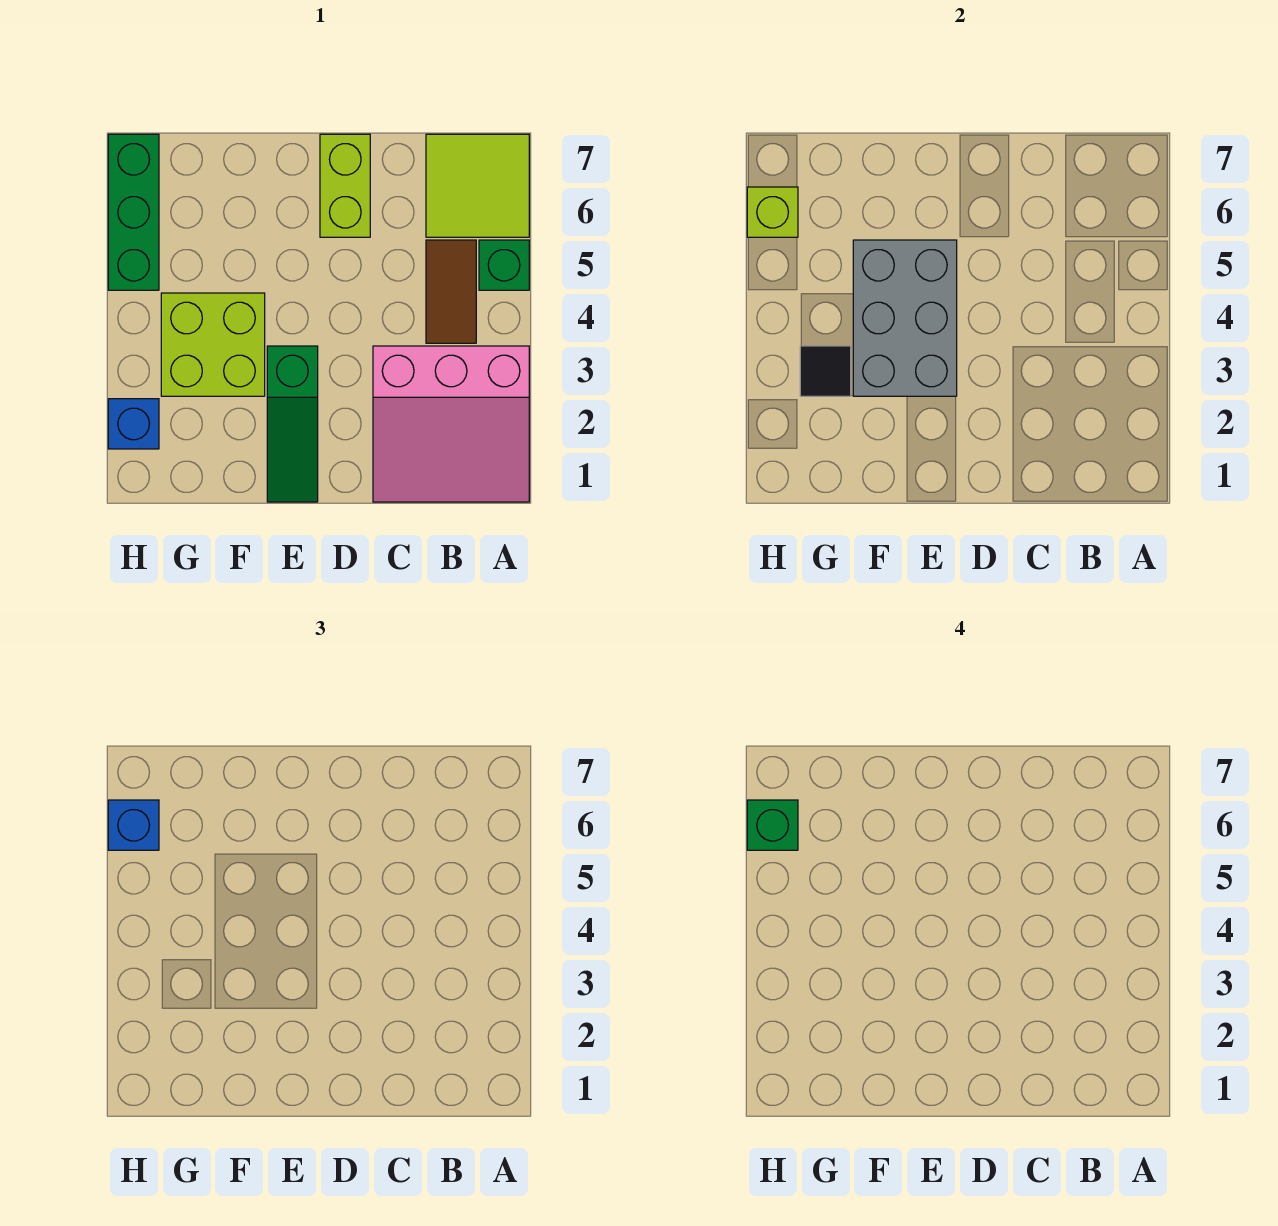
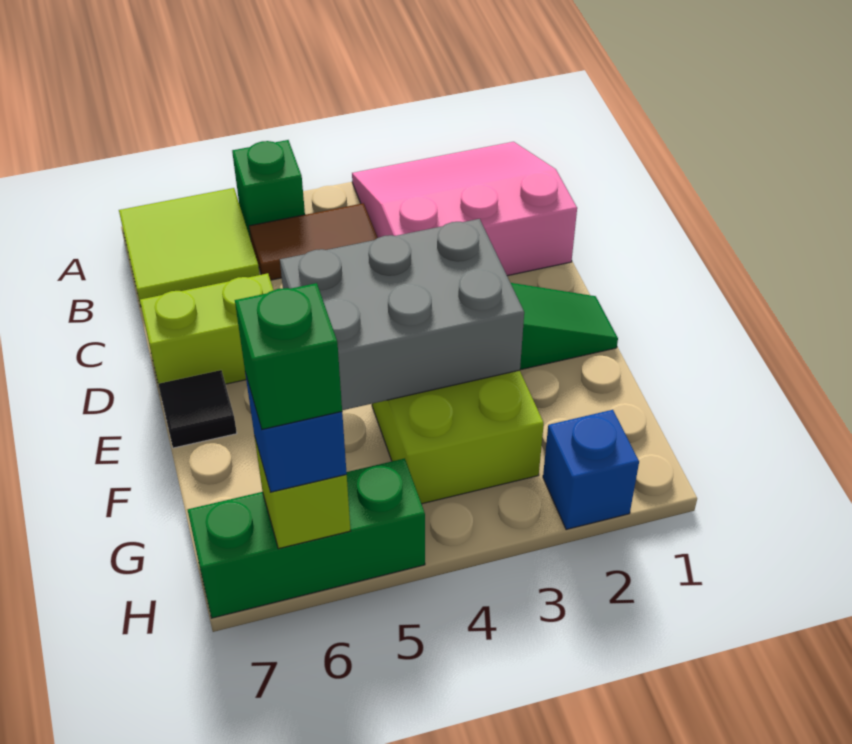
pink 3x3 slope [373,346,529,502] -> pink 3x3 slope turned to [352,142,577,276]
black 1x1 tile [800,346,851,396] -> black 1x1 tile moved to [158,370,237,448]

